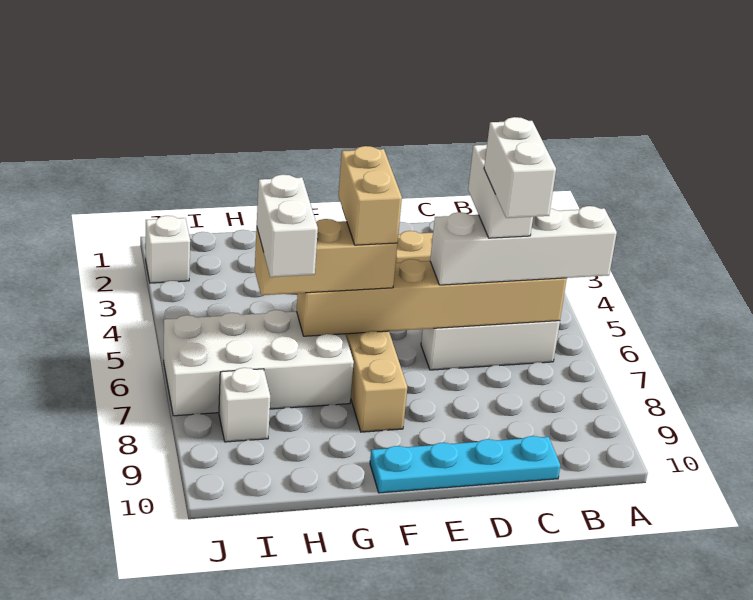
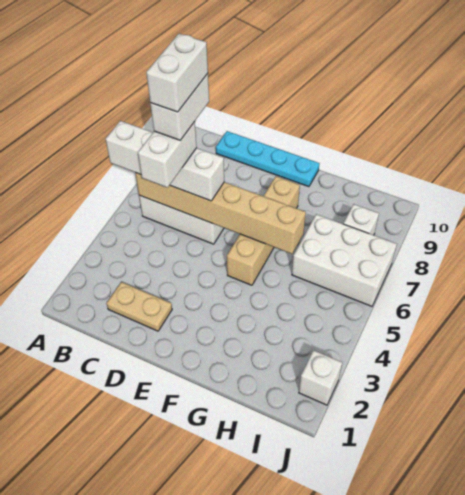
tan 1x2 brick [338,146,402,245] -> none
tan 1x3 brick [255,219,397,295] -> none
white 2x4 brick [164,310,354,416] -> white 2x3 brick [292,214,397,306]
white 1x2 brick [257,174,318,277] -> white 1x2 brick moved to [146,34,208,112]

